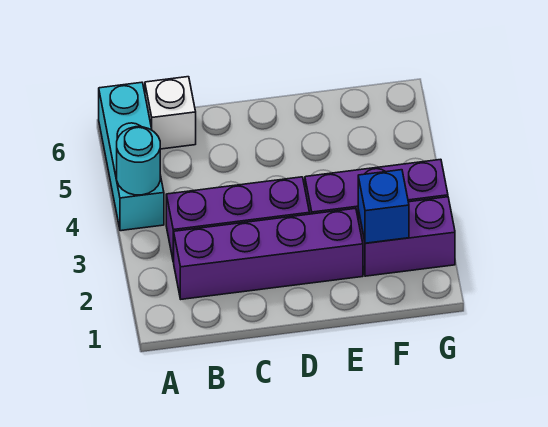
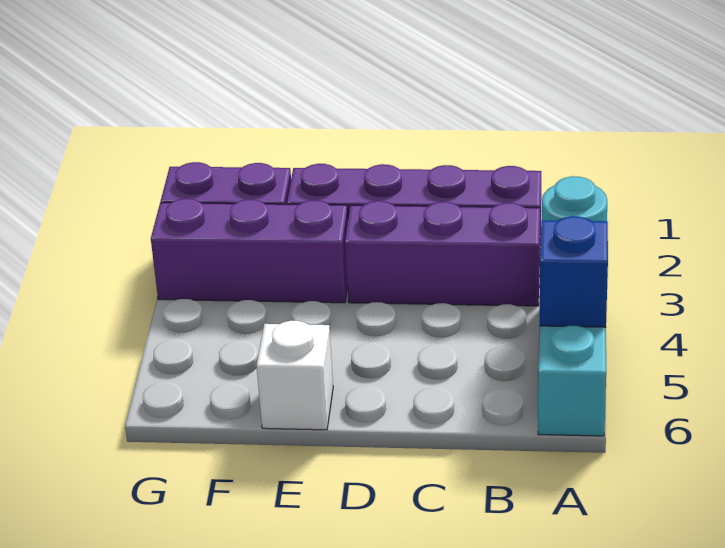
white 1x1 brick [145,77,196,149] -> white 1x1 brick moved to [256,321,333,430]
blue 1x1 brick [358,170,409,243] -> blue 1x1 brick moved to [540,216,608,327]

